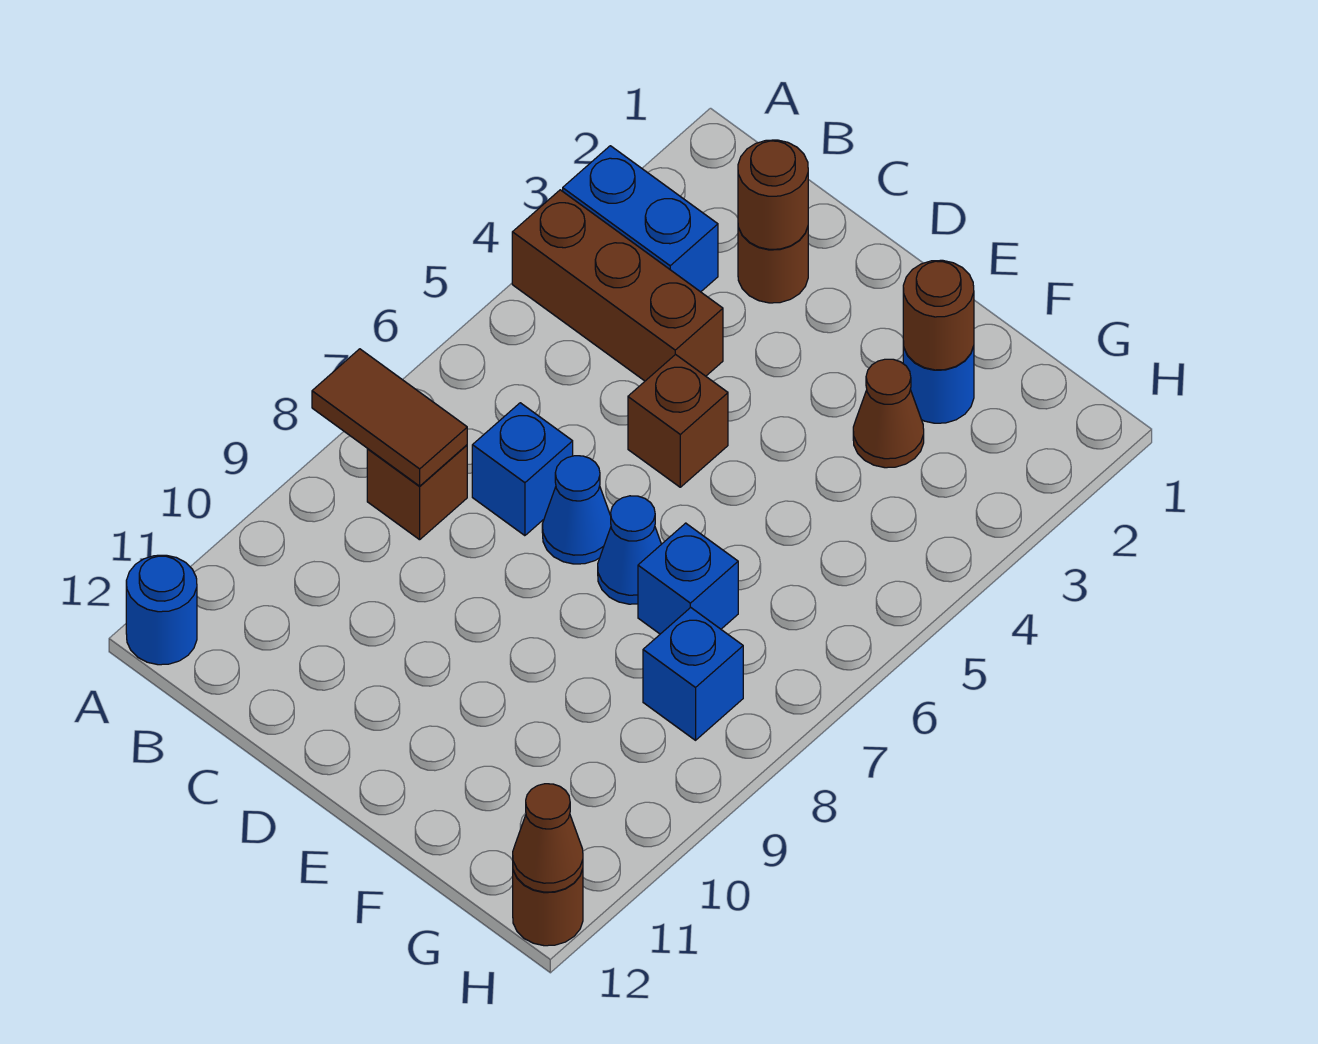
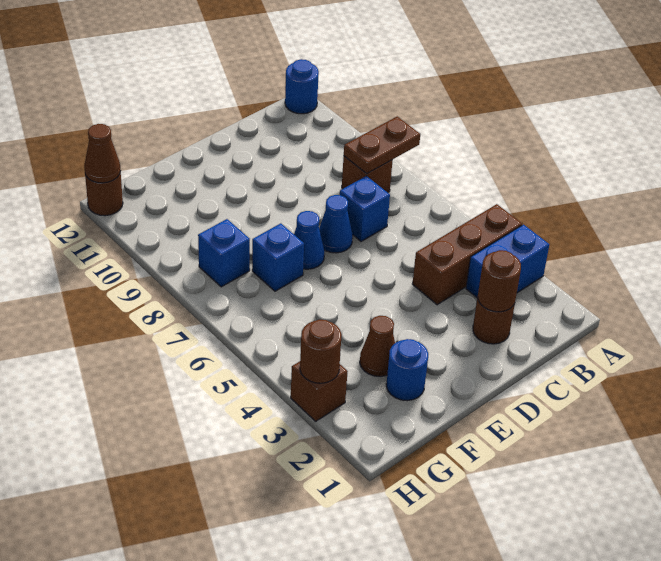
brown 1x2 tile [312,349,467,486] -> brown 1x2 plate [344,117,420,174]
brown 1x1 brick [628,354,728,487] -> brown 1x1 brick moved to [291,361,348,421]
brown 1x1 round brick [903,260,974,370] -> brown 1x1 round brick moved to [300,320,342,383]

